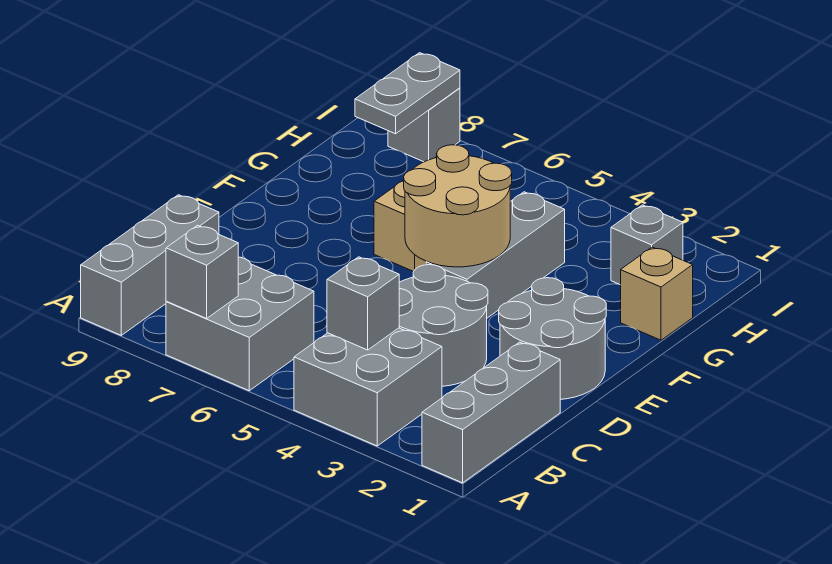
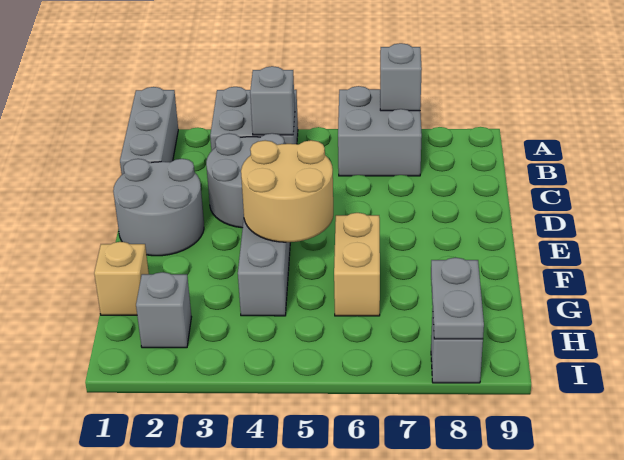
grey 1x3 brick [81,195,219,335] -> none

